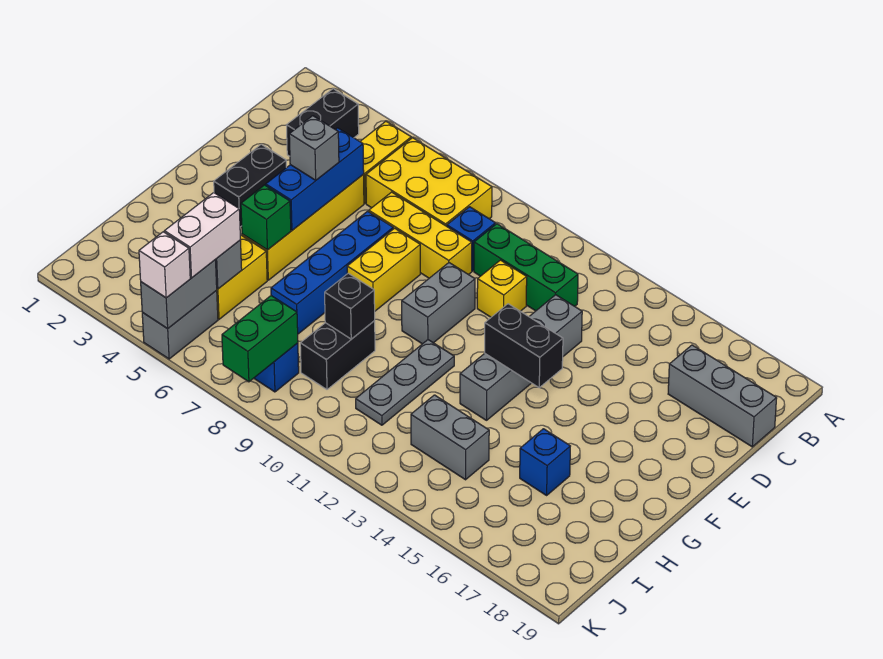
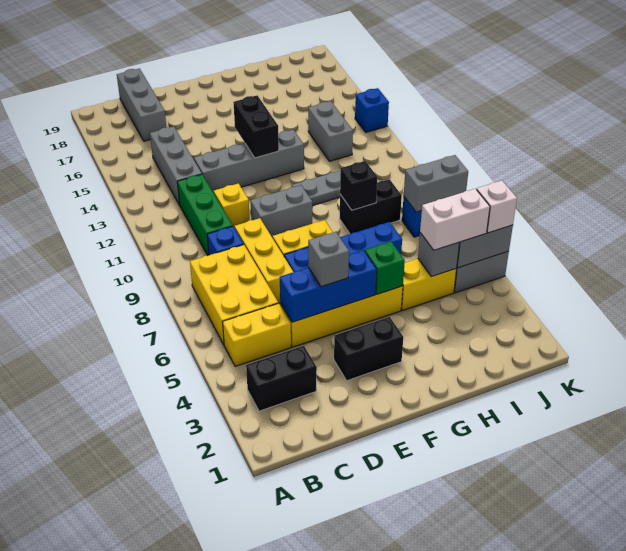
none -> grey 1x3 brick [150,126,202,205]
blue 1x1 brick [520,429,570,495] -> blue 1x1 brick moved to [355,88,389,132]
green 1x2 brick [222,296,298,382] -> grey 1x2 brick [404,155,468,212]

